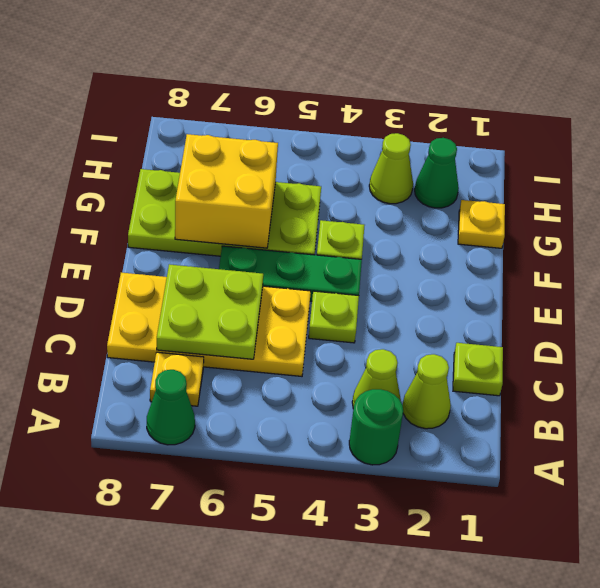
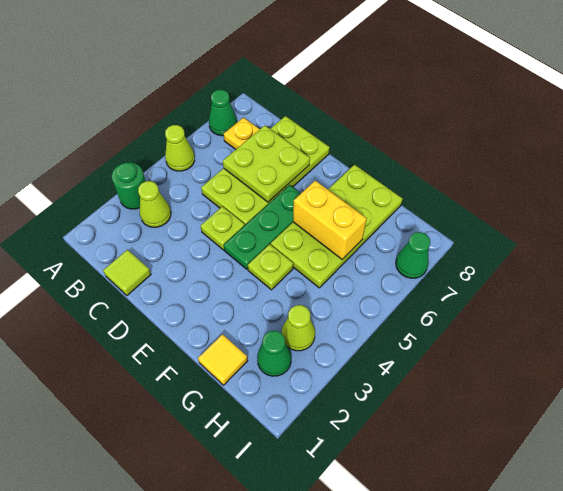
lime 1x1 cone [403,354,451,429] -> lime 1x1 cone moved to [165,125,195,171]
lime 1x1 plate [453,343,503,396] -> lime 1x1 tile [103,250,151,295]
yellow 2x4 plate [107,273,311,376] -> lime 2x4 plate [201,116,330,225]
yellow 2x2 brick [175,134,278,248] -> yellow 1x2 brick [293,181,367,259]
yellow 1x1 plate [458,200,505,248] -> yellow 1x1 tile [198,334,248,385]
none -> green 1x1 cone [396,232,430,278]

